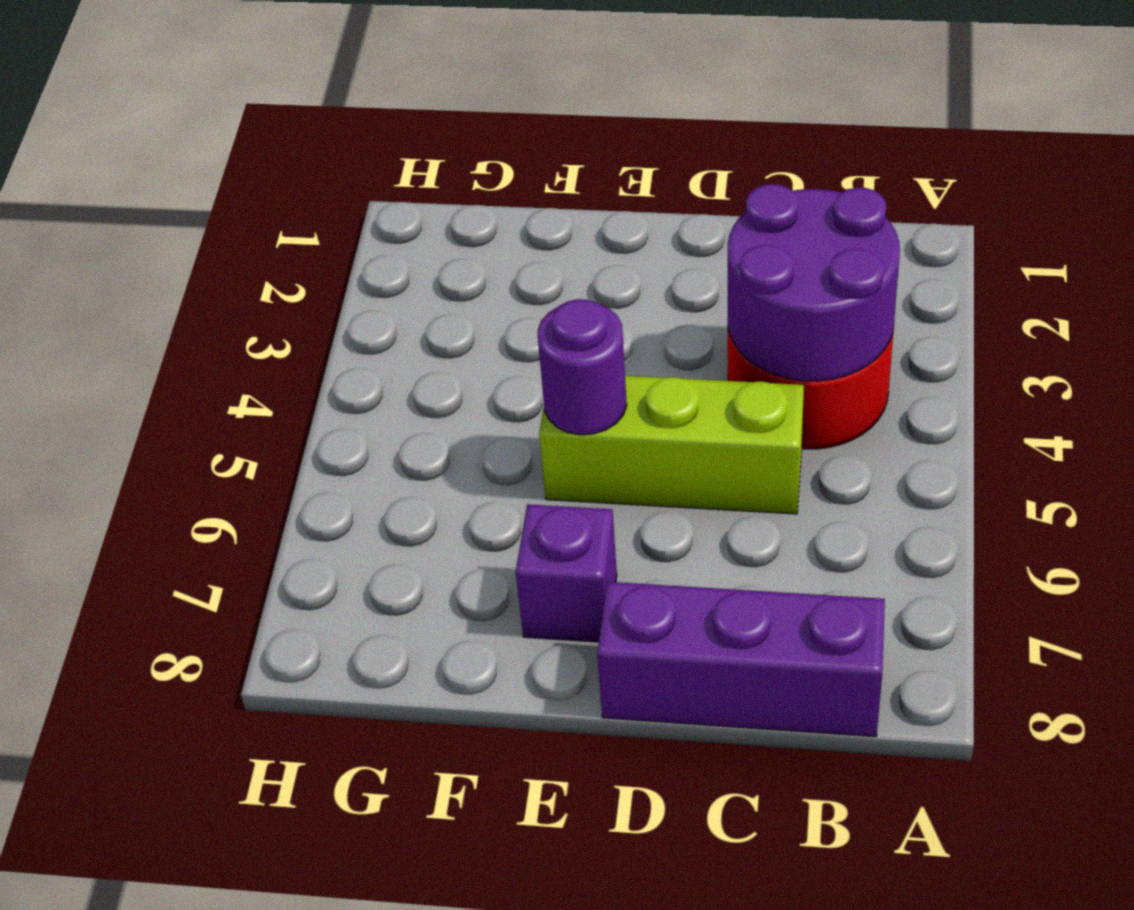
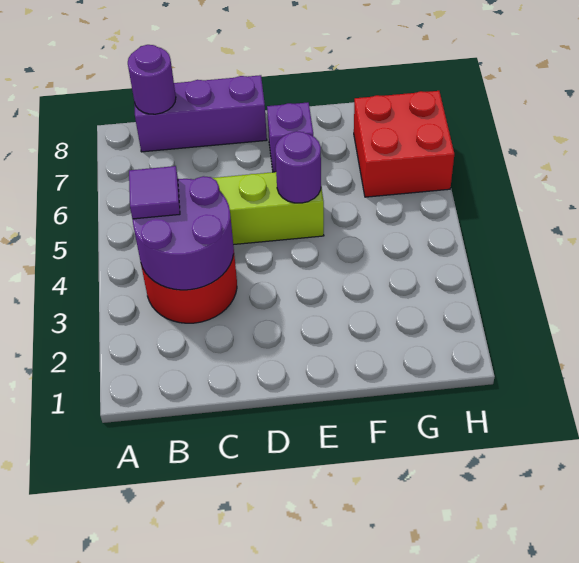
none -> purple 1x1 tile [129,166,180,219]
none -> purple 1x1 round brick [128,45,176,114]
none -> red 2x2 brick [354,91,454,197]

